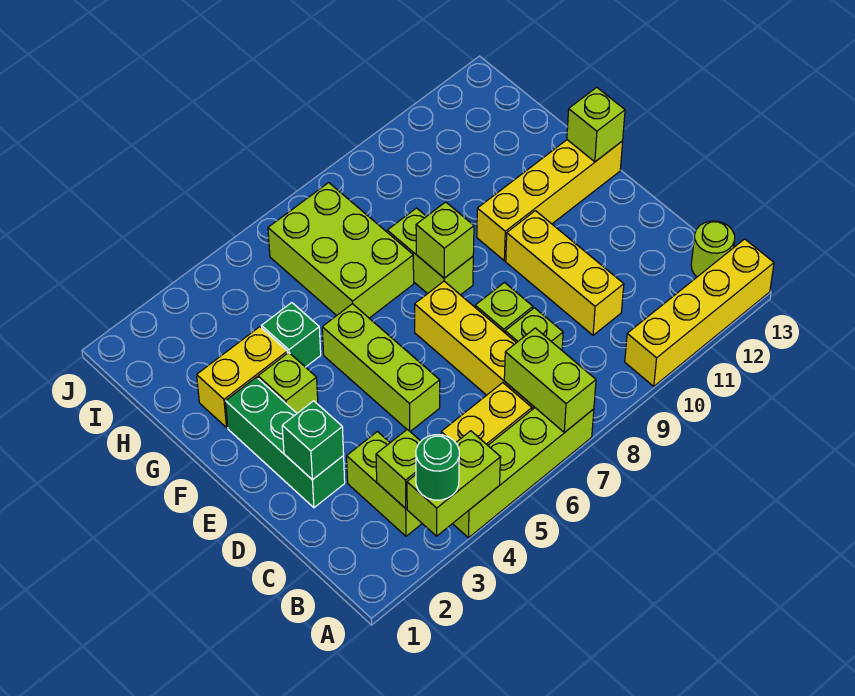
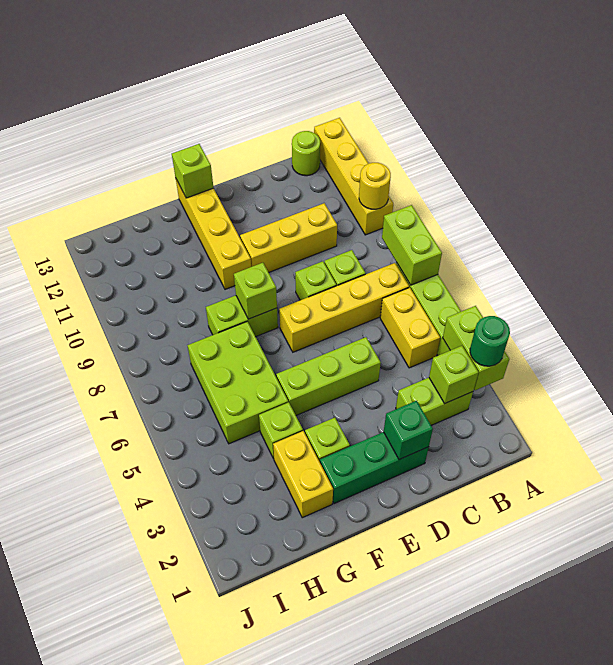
lime 1x2 brick [504,328,596,433] -> lime 1x2 brick turned to [382,205,442,285]
none -> yellow 1x1 round brick [359,163,391,209]
green 1x1 brick [261,303,321,367] -> lime 1x1 brick [259,402,303,459]
lime 2x3 brick [268,183,414,318] -> lime 2x3 brick turned to [187,322,288,444]

